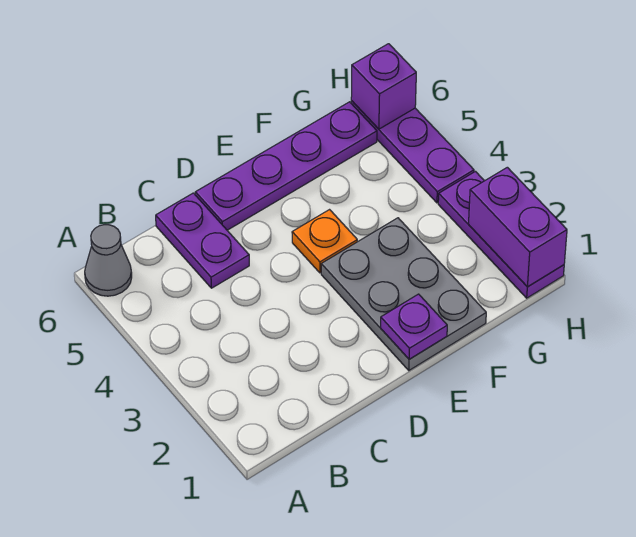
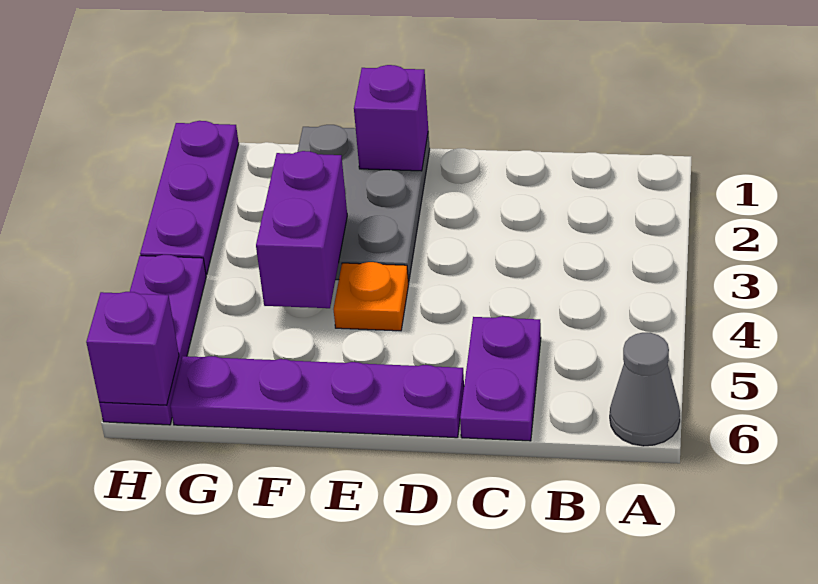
purple 1x1 plate [381,294,447,359] -> purple 1x1 brick [354,65,428,171]
purple 1x2 brick [469,167,567,287] -> purple 1x2 brick moved to [256,151,347,308]

